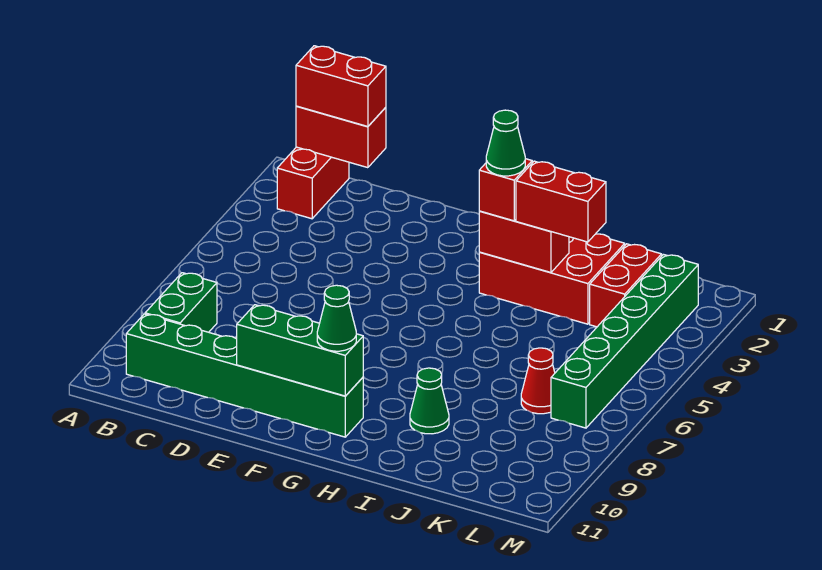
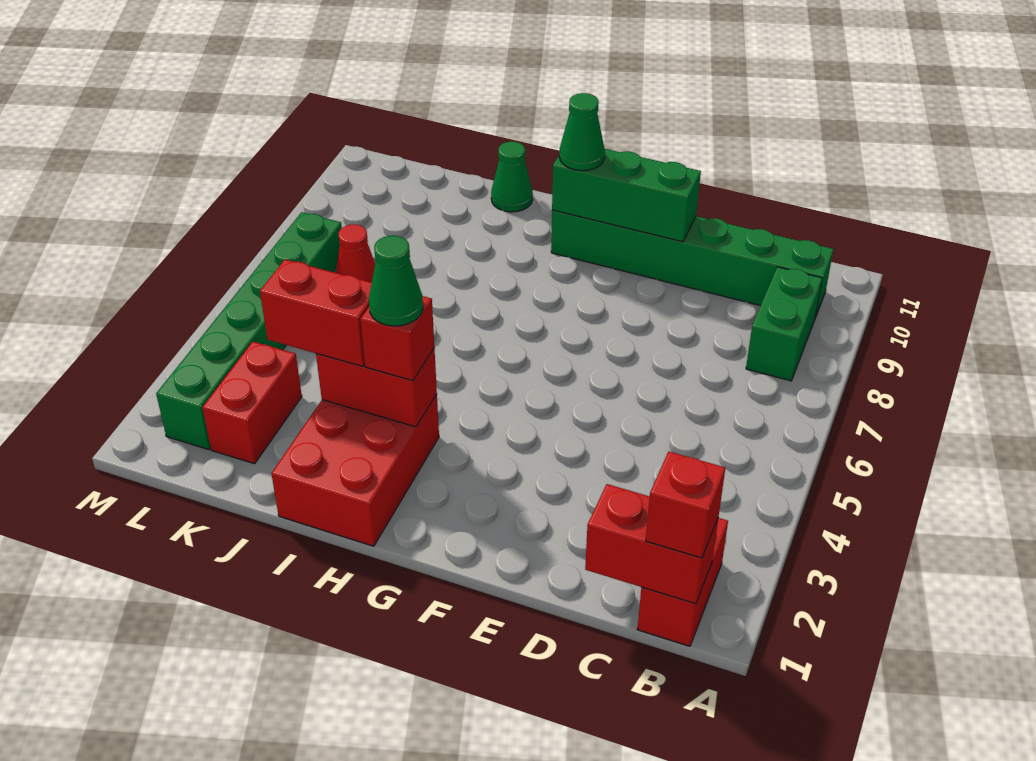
red 1x2 brick [296,46,386,127] -> red 1x1 brick [646,452,725,558]
red 2x3 brick [479,234,625,324] -> red 2x3 brick turned to [271,394,439,546]
green 1x1 cone [410,368,449,434] -> green 1x1 cone moved to [491,142,533,212]

